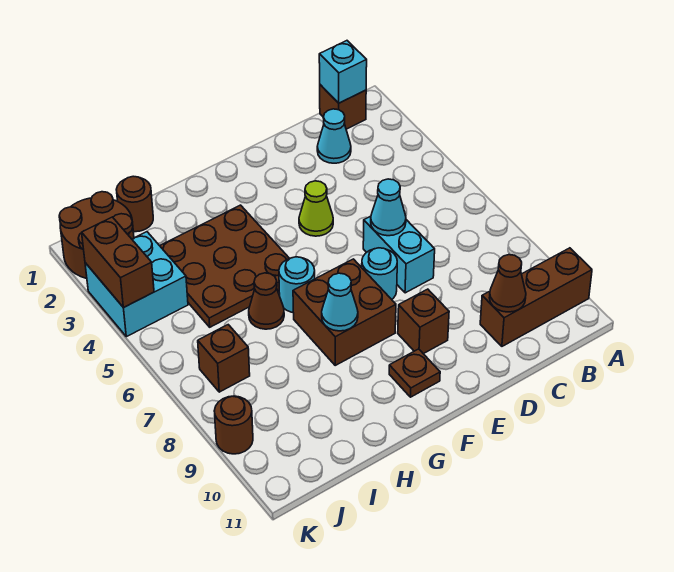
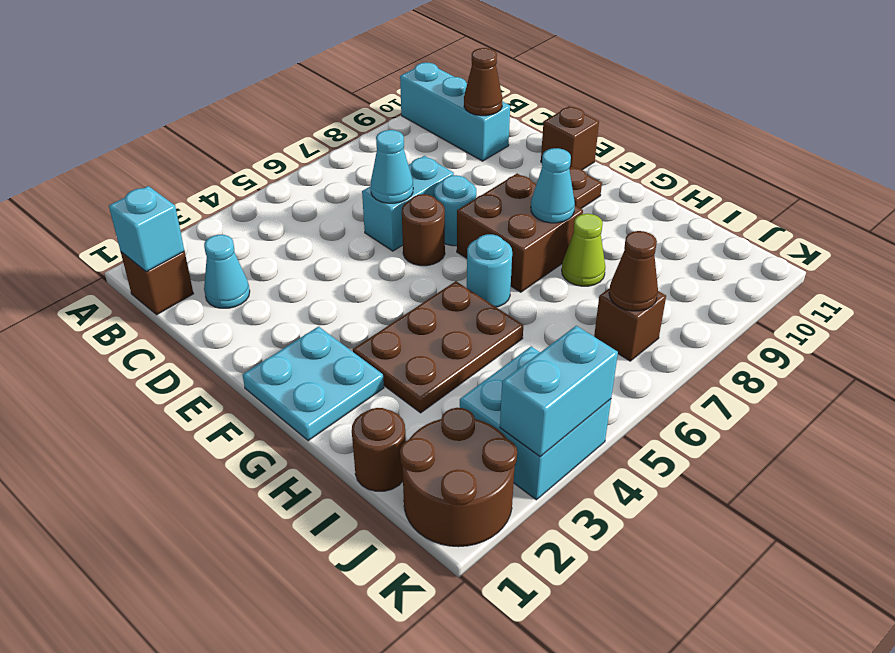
brown 1x3 brick [480,248,592,346] -> cyan 1x3 brick [400,62,510,161]
lime 1x1 cone [299,181,333,236] -> lime 1x1 cone moved to [562,214,605,286]
brown 1x1 brick [398,289,449,354] -> brown 1x1 brick moved to [541,106,599,170]
none -> cyan 2x2 plate [243,327,384,441]
brown 3x3 plate [160,205,290,327] -> brown 2x3 plate [353,281,523,413]
brown 1x1 cone [249,273,284,329] -> brown 1x1 cone moved to [609,231,658,311]
brown 1x2 brick [82,217,154,308] -> cyan 1x2 brick [500,326,618,457]
brown 1x1 round brick [214,396,253,454] -> brown 1x1 round brick moved to [402,194,445,266]

